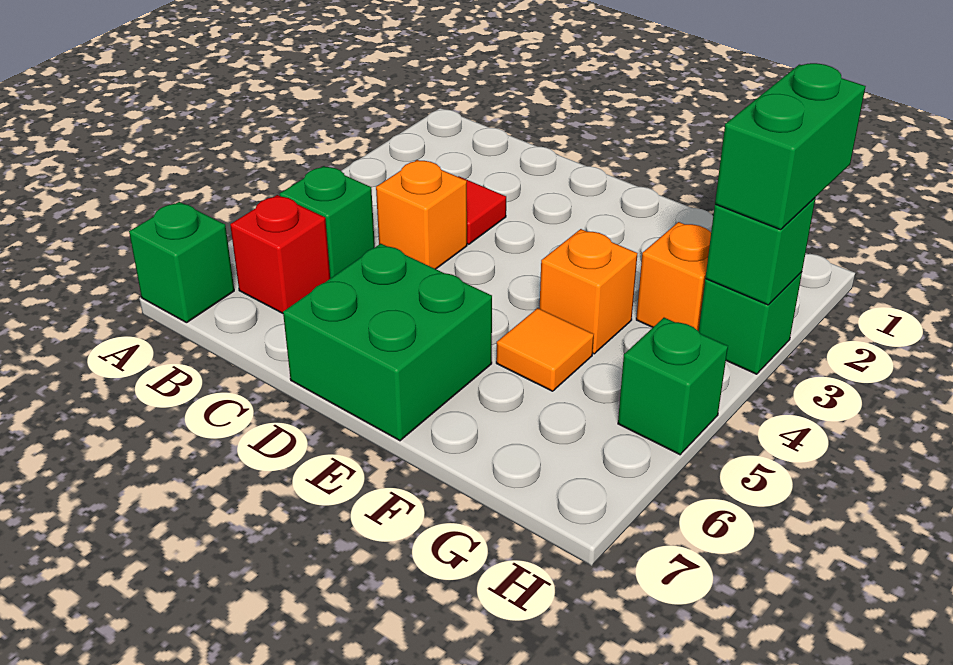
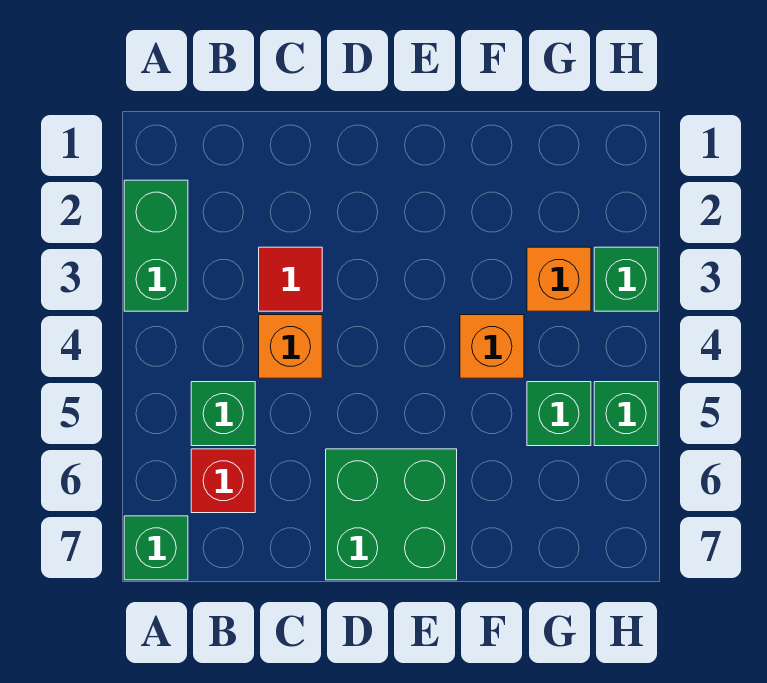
orange 1x1 tile [496,308,594,391] -> none
green 1x2 brick [715,63,866,230] -> green 1x2 brick moved to [124,180,188,311]
green 1x1 brick [705,198,815,305] -> green 1x1 brick moved to [527,382,591,446]

